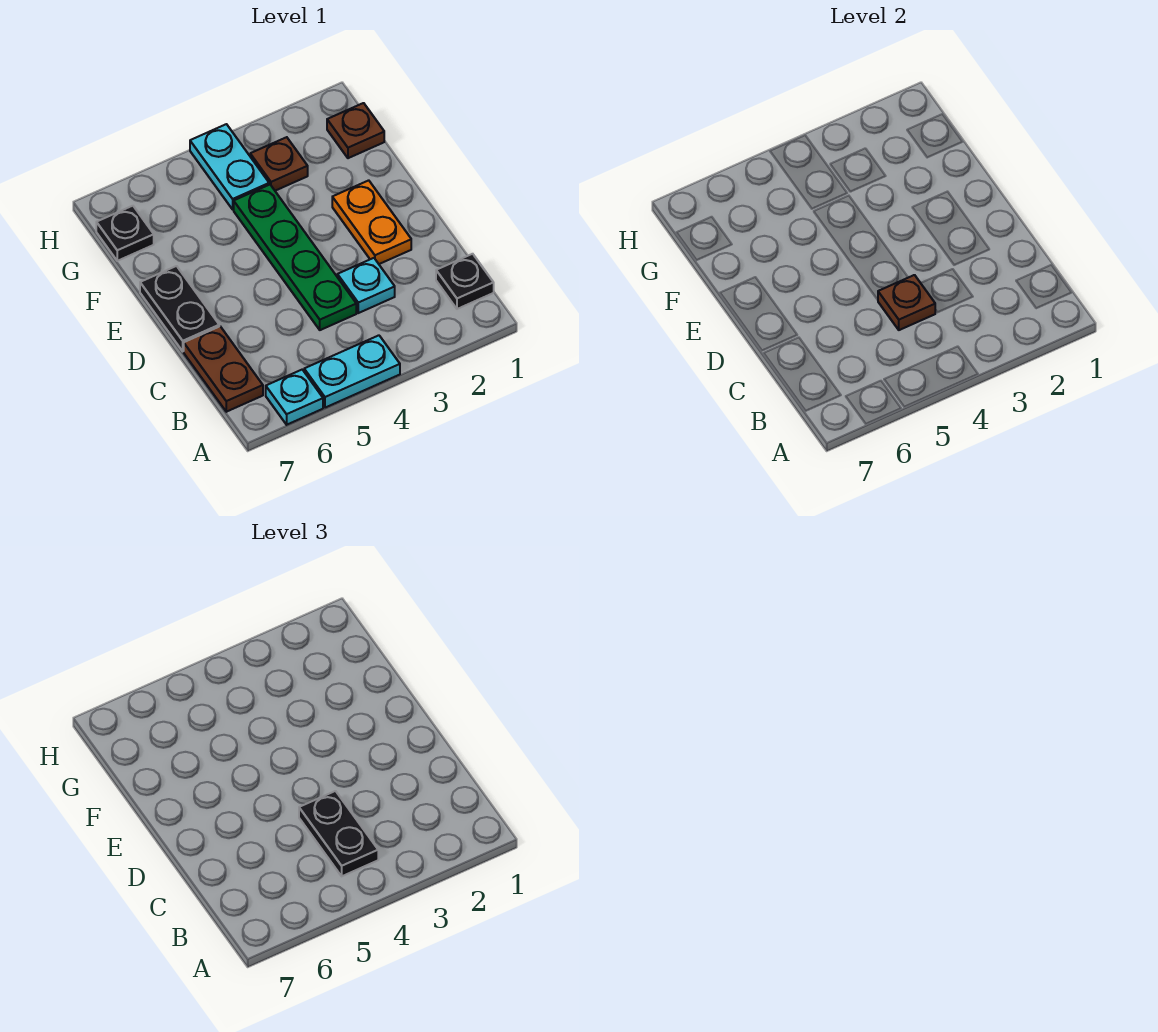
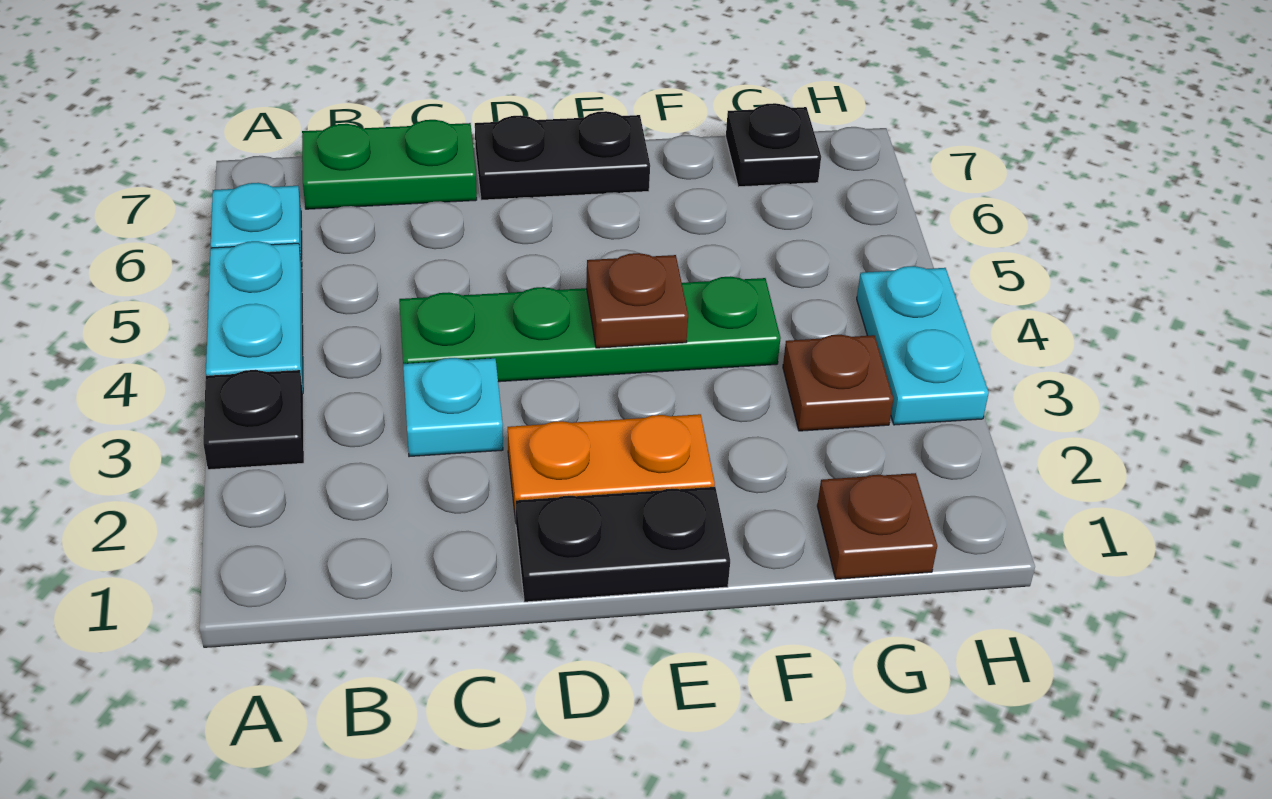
black 1x1 plate [436,254,494,309] -> black 1x1 plate moved to [203,370,304,470]
black 1x2 plate [299,791,378,876] -> black 1x2 plate moved to [516,487,730,602]
brown 1x2 plate [184,326,263,412] -> green 1x2 plate [302,120,477,209]
brown 1x1 plate [878,275,935,330] -> brown 1x1 plate moved to [586,253,688,348]
cyan 1x2 plate [190,124,269,209] -> cyan 1x2 plate turned to [857,266,989,425]

